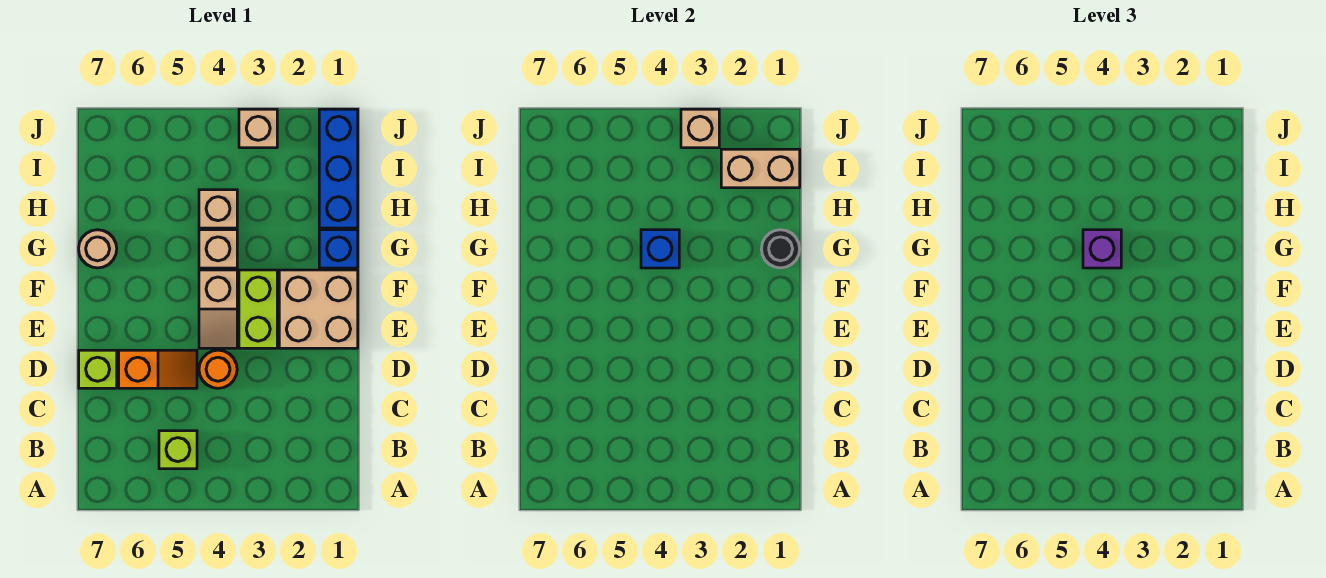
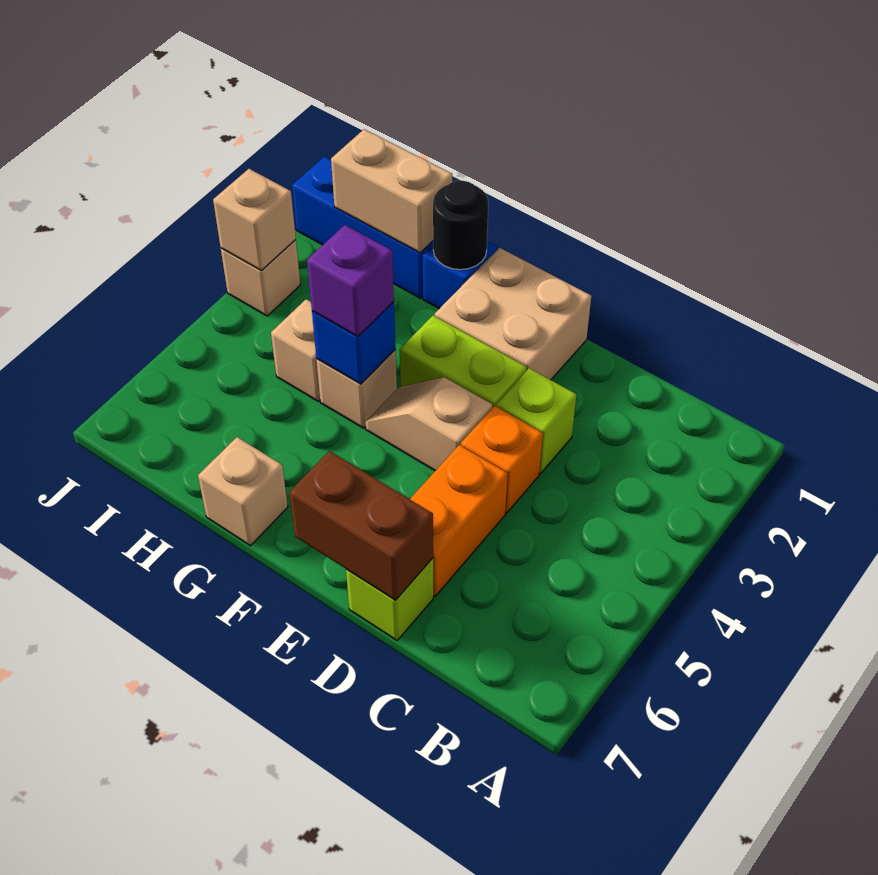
lime 1x1 brick [159,431,197,469] -> lime 1x1 brick moved to [496,368,576,474]
orange 1x1 round brick [199,350,237,388] -> orange 1x1 brick [461,406,543,513]
orange 1x2 slope [119,350,197,388] -> orange 1x2 brick [410,445,508,596]
none -> brown 1x2 brick [289,451,433,600]
tan 1x2 slope [199,270,237,348] -> tan 1x2 slope turned to [365,377,492,471]
tan 1x1 round brick [79,230,117,268] -> tan 1x1 brick [198,437,288,546]
tan 1x2 brick [721,149,800,188] -> tan 1x2 brick turned to [331,129,452,253]

